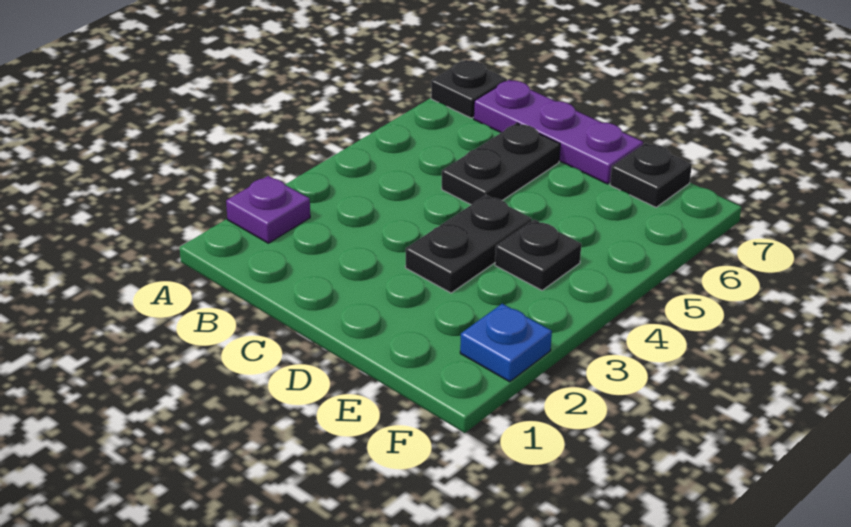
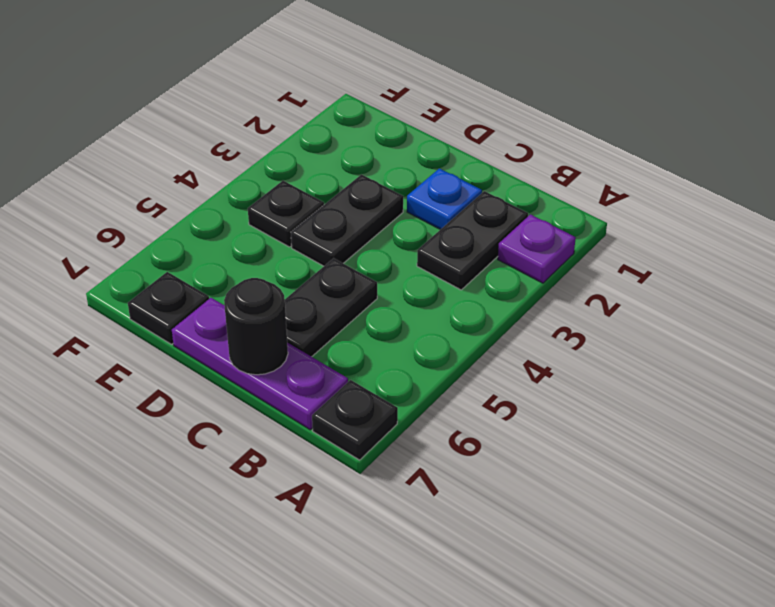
none -> black 1x2 plate [417,191,528,290]
none -> black 1x1 round brick [224,278,288,375]
blue 1x1 plate [460,304,552,382] -> blue 1x1 plate moved to [407,168,482,230]

